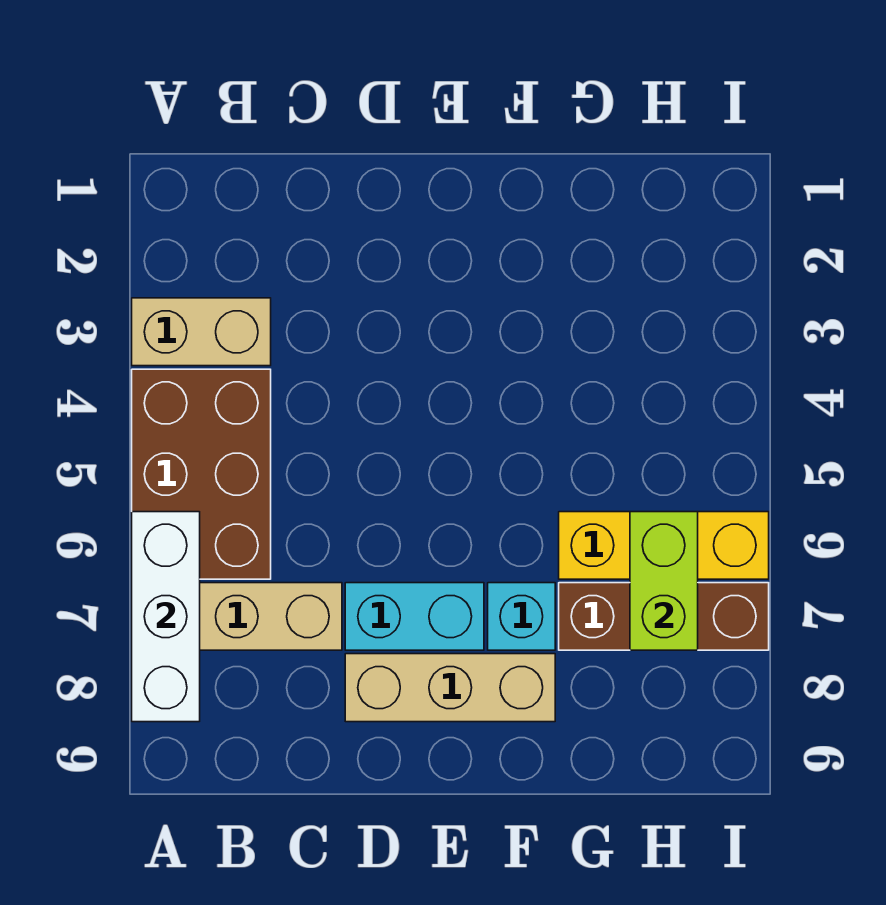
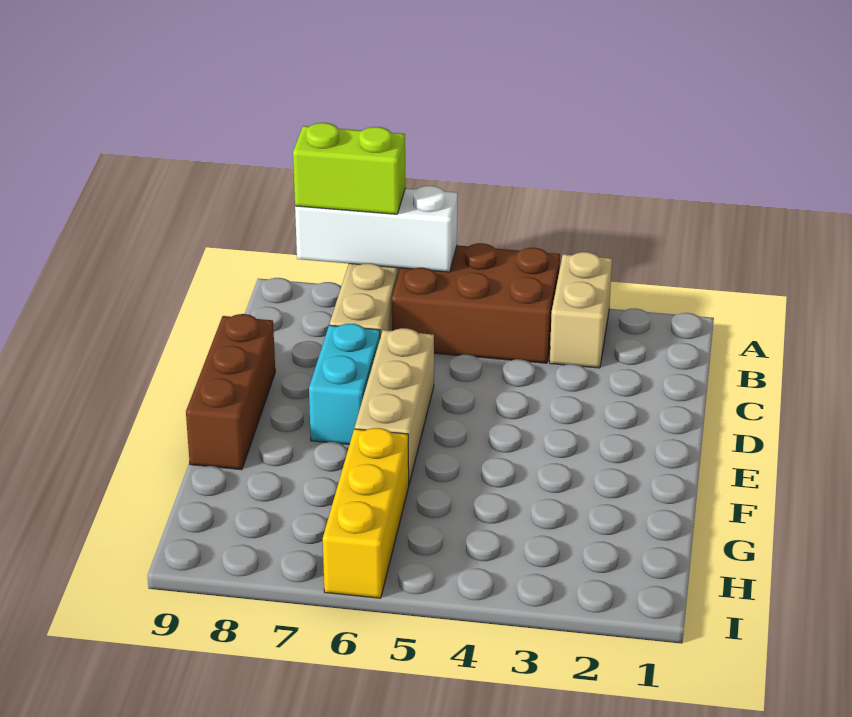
tan 1x3 brick [345,654,555,722] -> tan 1x3 brick moved to [355,328,434,484]
cyan 1x1 brick [488,583,555,650] -> none
brown 1x3 brick [559,583,769,650] -> brown 1x3 brick moved to [186,314,275,470]
lime 1x2 brick [630,512,698,650] -> lime 1x2 brick moved to [293,123,405,214]

